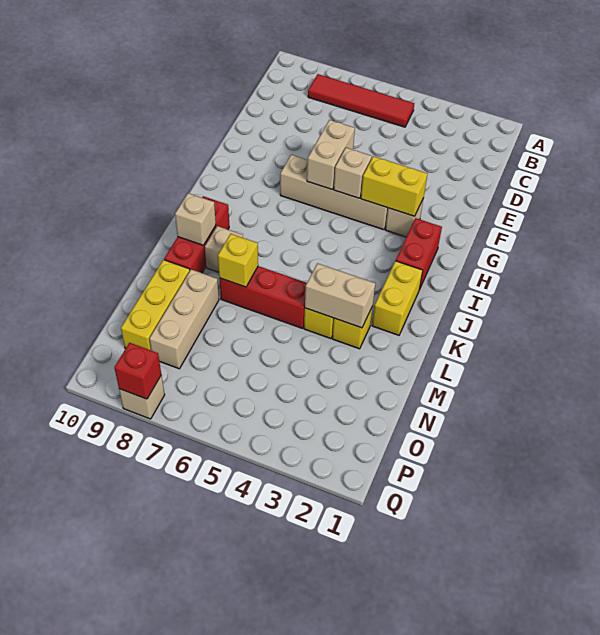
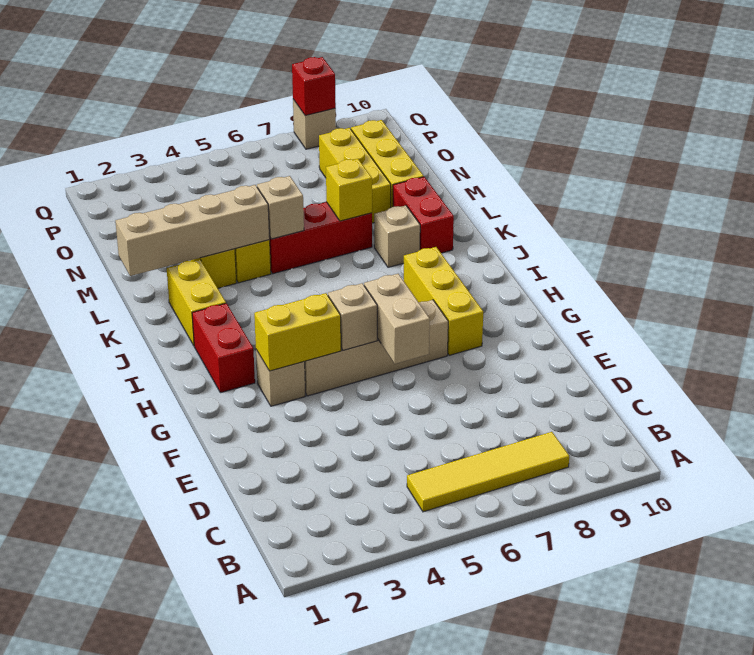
red 1x4 tile [308,74,414,127] -> yellow 1x4 tile [407,432,569,512]
none -> yellow 1x3 brick [404,247,483,355]
red 1x3 brick [164,196,229,273] -> red 1x2 brick [393,177,454,253]
tan 1x1 brick [175,193,216,245] -> tan 1x1 brick moved to [257,176,304,239]
tan 1x2 brick [305,263,375,328] -> tan 1x4 brick [115,185,270,276]
tan 1x3 brick [149,269,219,369] -> yellow 1x3 brick [319,128,391,223]

